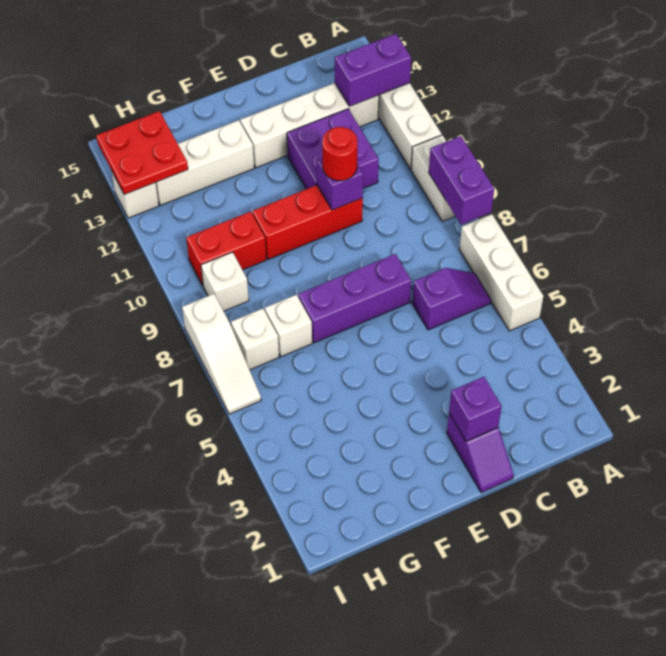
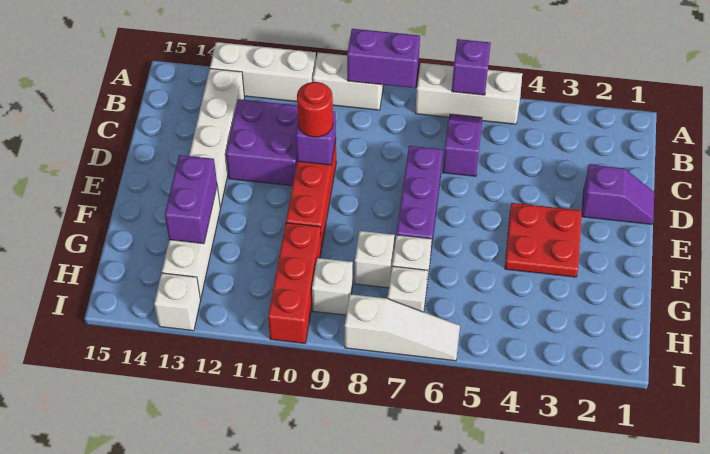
purple 1x2 brick [335,34,411,106] -> purple 1x2 brick moved to [165,155,217,244]
purple 1x1 brick [449,377,502,441] -> purple 1x1 brick moved to [452,39,491,95]
none -> white 1x1 brick [355,231,395,288]
red 1x2 brick [186,212,266,285] -> red 1x3 brick [268,223,321,343]
red 2x2 plate [96,111,188,195] -> red 2x2 plate moved to [505,203,582,277]

